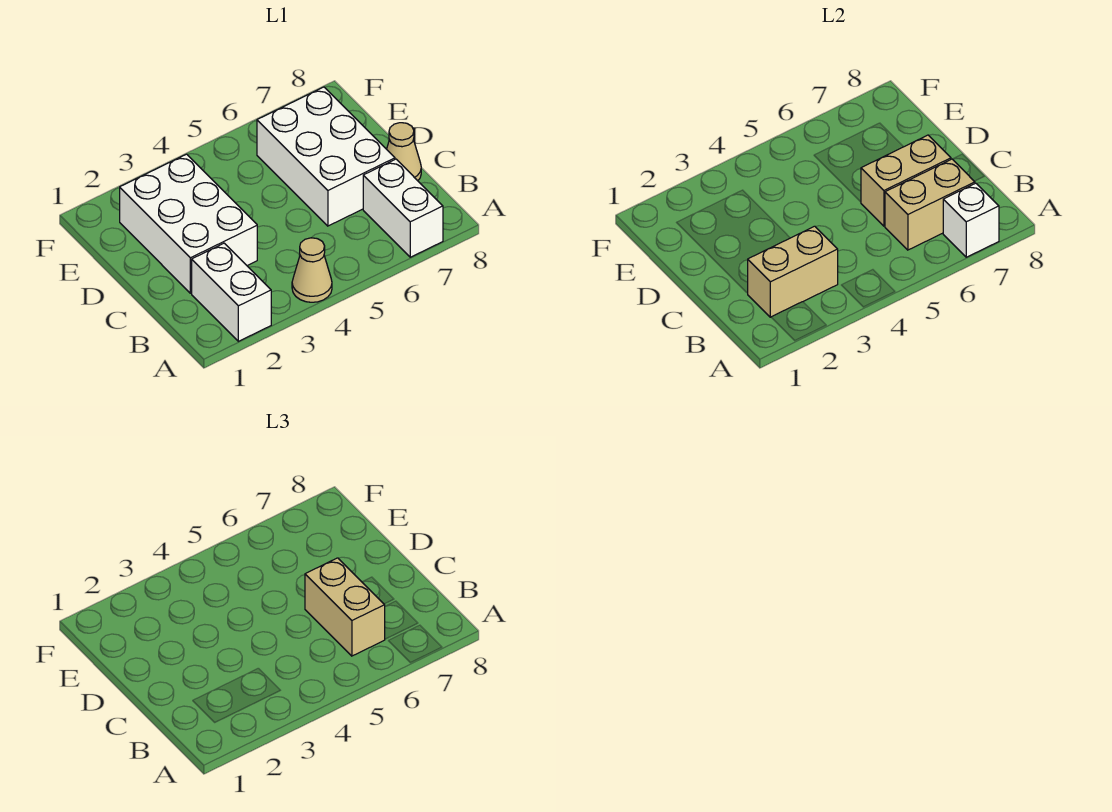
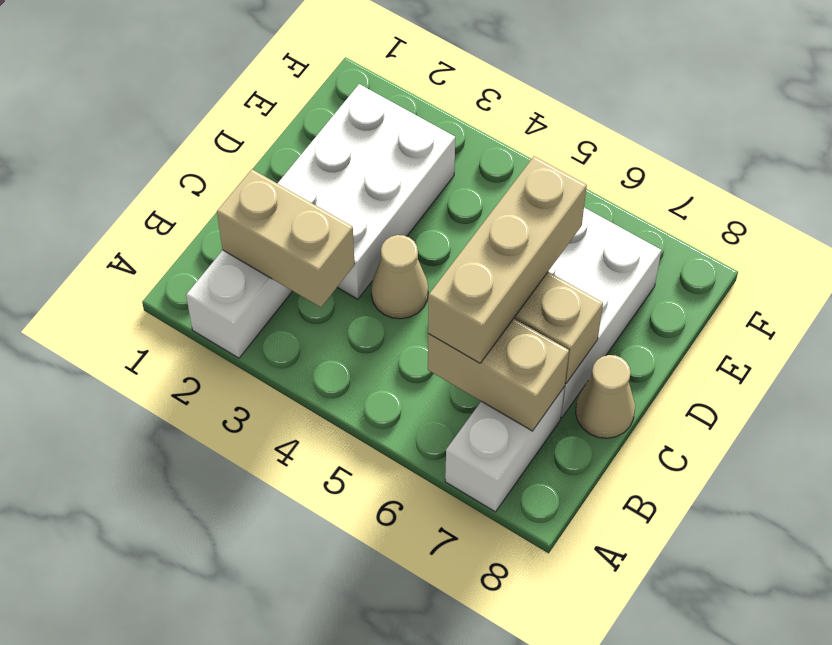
tan 1x1 cone [292,238,332,302] -> tan 1x1 cone moved to [371,235,428,319]
white 1x1 brick [943,183,999,257] -> none
tan 1x2 brick [305,558,385,656] -> tan 1x3 brick [428,156,587,363]

